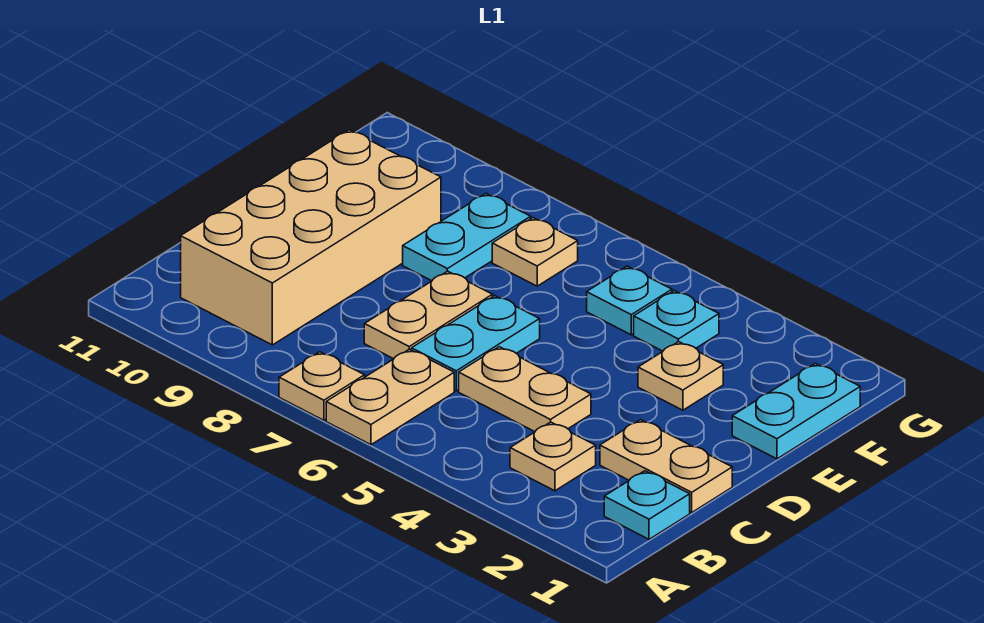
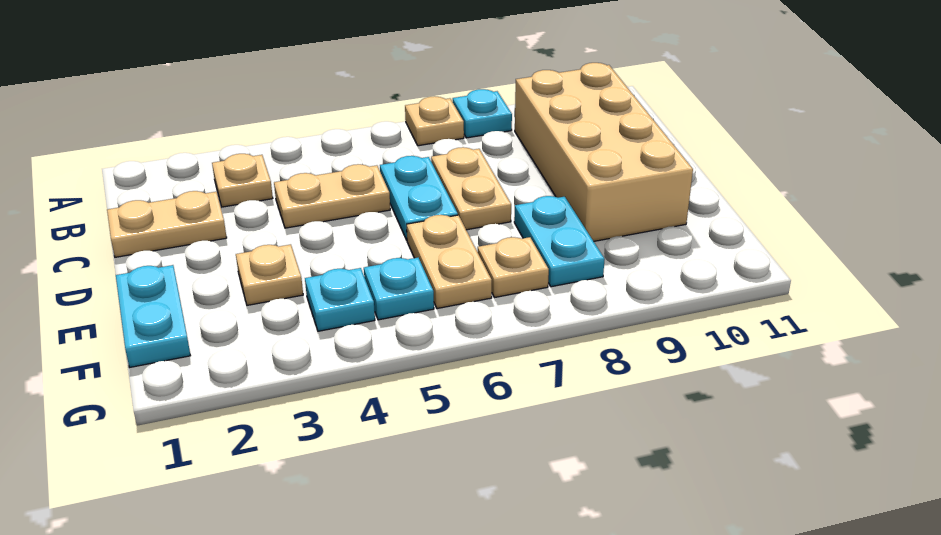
tan 1x2 plate [326,349,454,445] -> tan 1x2 plate moved to [407,215,492,309]
cyan 1x1 plate [604,471,690,539] -> cyan 1x1 plate moved to [453,89,512,138]

